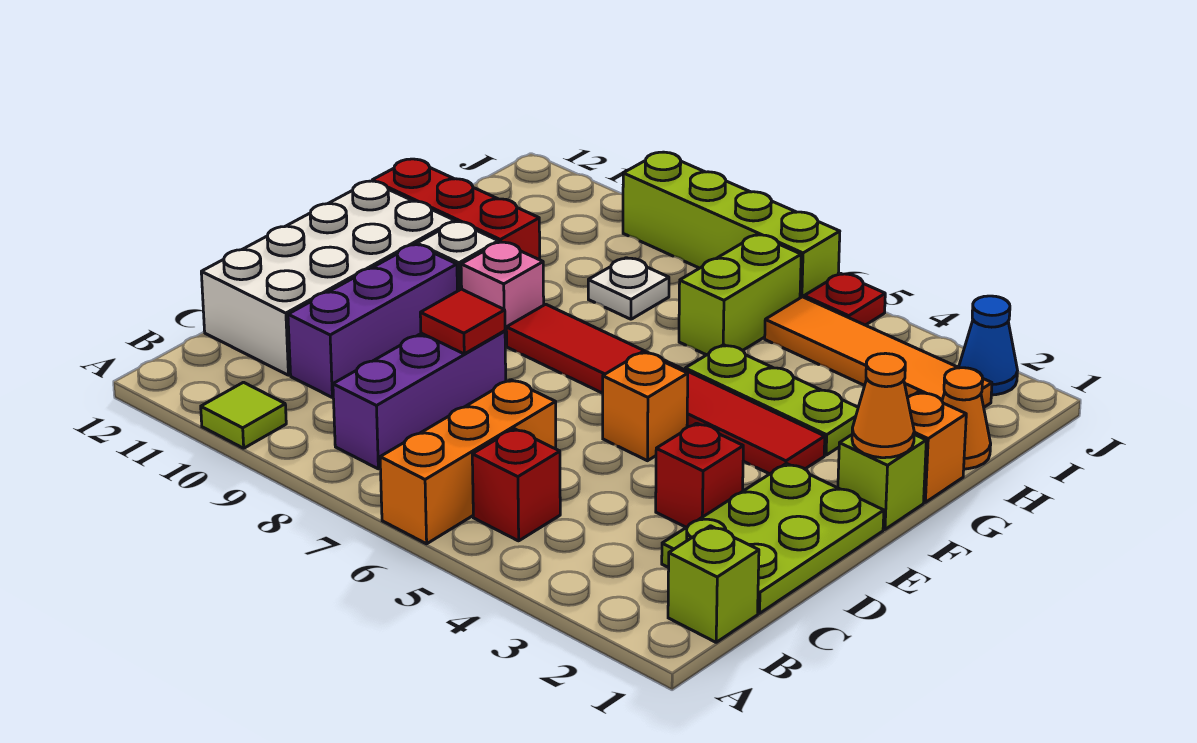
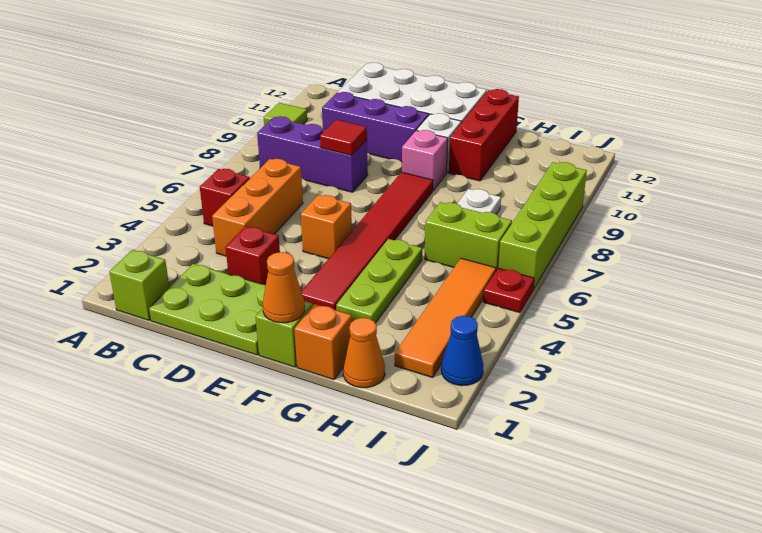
orange 1x3 brick [380,380,556,544] -> orange 1x3 brick turned to [212,159,303,256]

